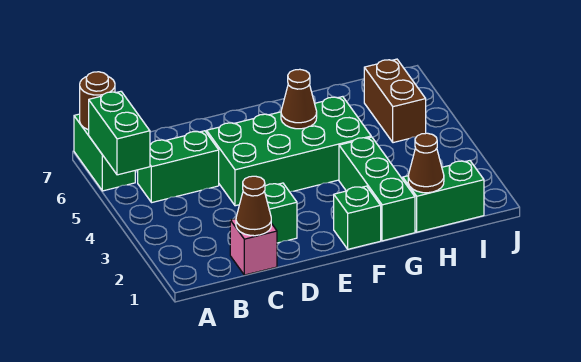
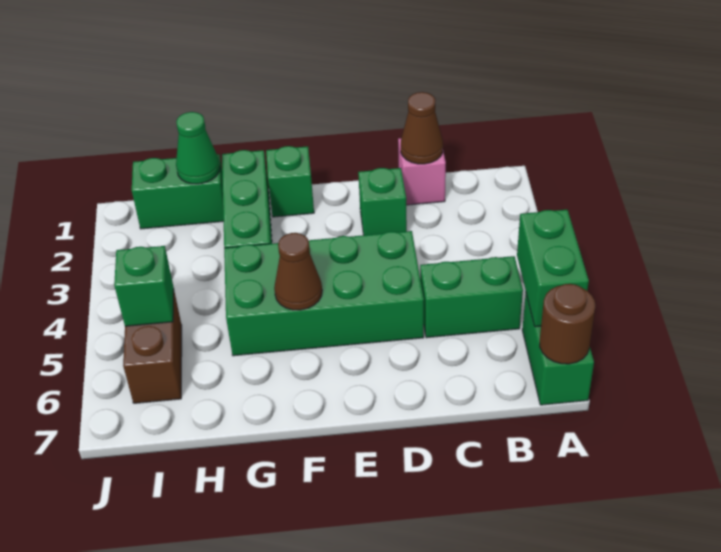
brown 1x1 cone [408,133,444,193] -> green 1x1 cone [176,112,220,184]
none -> green 1x1 brick [114,246,174,326]

